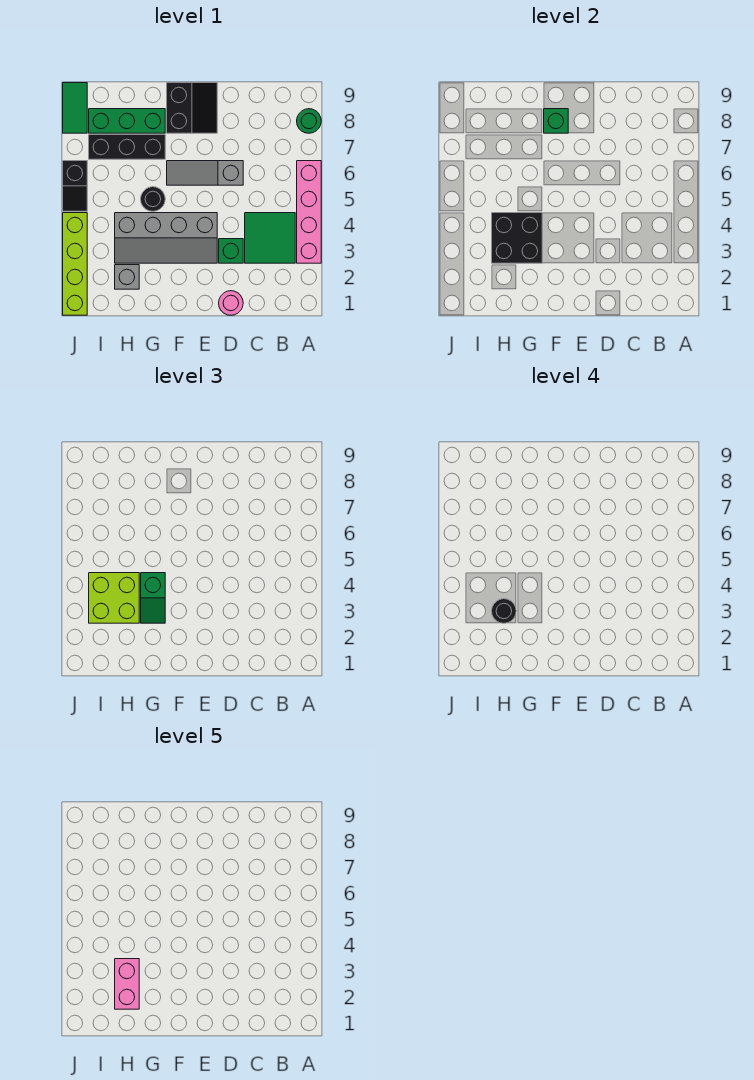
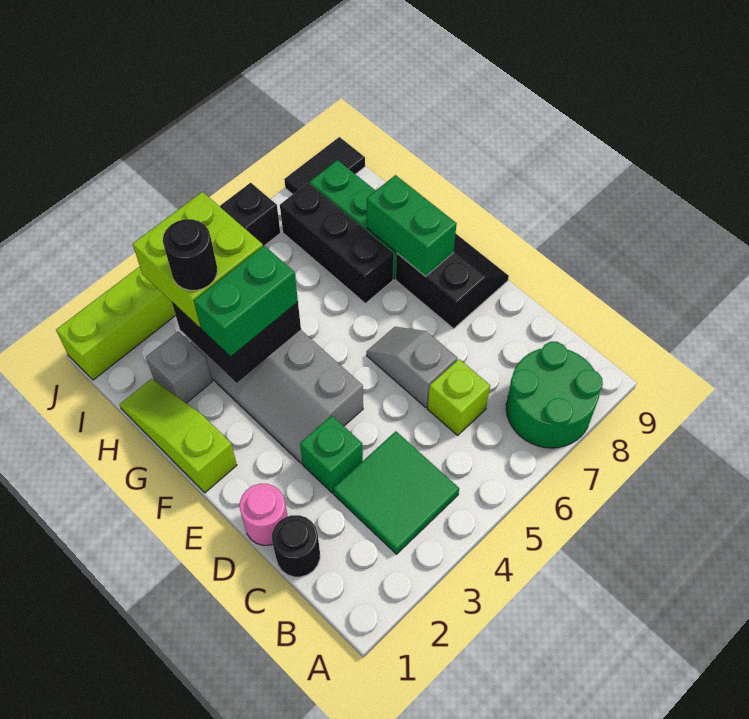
pink 1x4 brick [297,161,321,263] -> none
green 1x1 round brick [297,109,321,133] -> green 2x2 round brick [506,342,603,448]
none -> lime 1x1 brick [428,359,490,435]
grey 1x3 slope [167,161,243,185] -> grey 1x2 slope [366,327,457,408]
black 2x2 slope [167,83,217,133] -> black 2x2 slope turned to [396,234,509,329]
none -> lime 1x3 slope [119,379,237,493]
green 1x1 brick [544,109,568,133] -> green 1x2 brick [367,175,457,276]
green 1x2 slope [141,573,165,623] -> green 1x2 brick [194,246,298,357]
black 1x1 round brick [141,187,165,211] -> black 1x1 round brick moved to [272,515,320,577]
pink 1x2 brick [115,959,139,1009] -> none
green 1x2 tile [63,83,87,133] -> black 1x2 tile [284,137,365,194]

